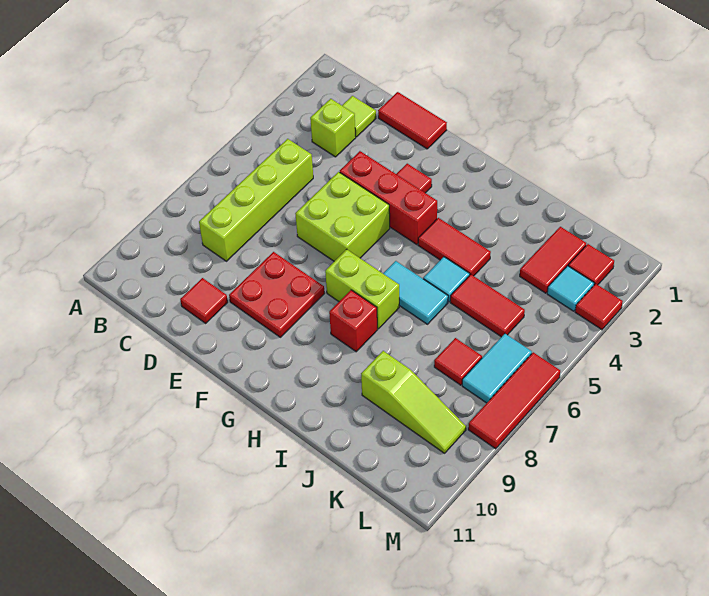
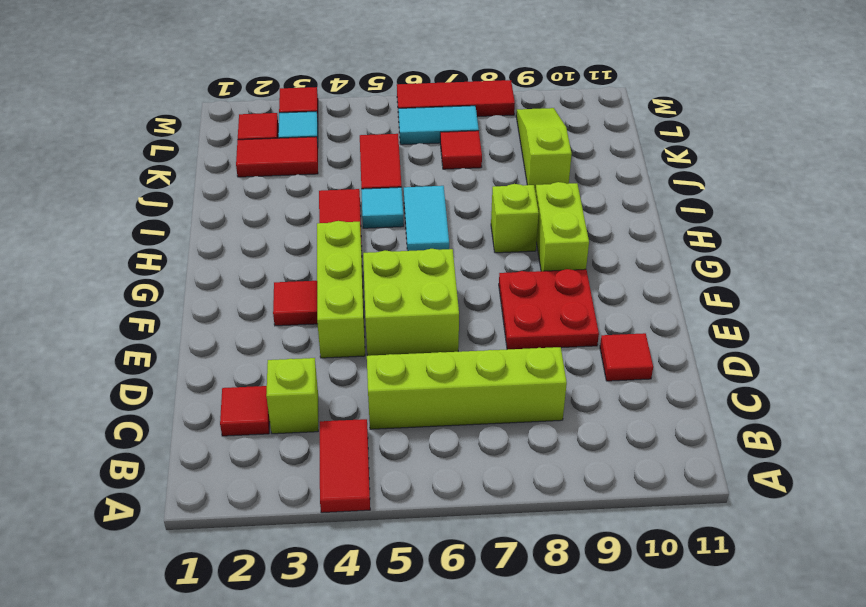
lime 1x1 tile [342,96,376,137] -> red 1x1 tile [220,386,270,436]
red 1x2 tile [378,92,447,149] -> red 1x2 tile moved to [320,419,370,513]
red 1x3 brick [340,151,437,245] -> lime 1x3 brick [317,221,365,358]
lime 1x2 brick [325,249,399,329] -> lime 1x2 brick moved to [535,182,589,271]
red 1x1 brick [329,290,378,352] -> lime 1x1 brick [491,184,539,253]

